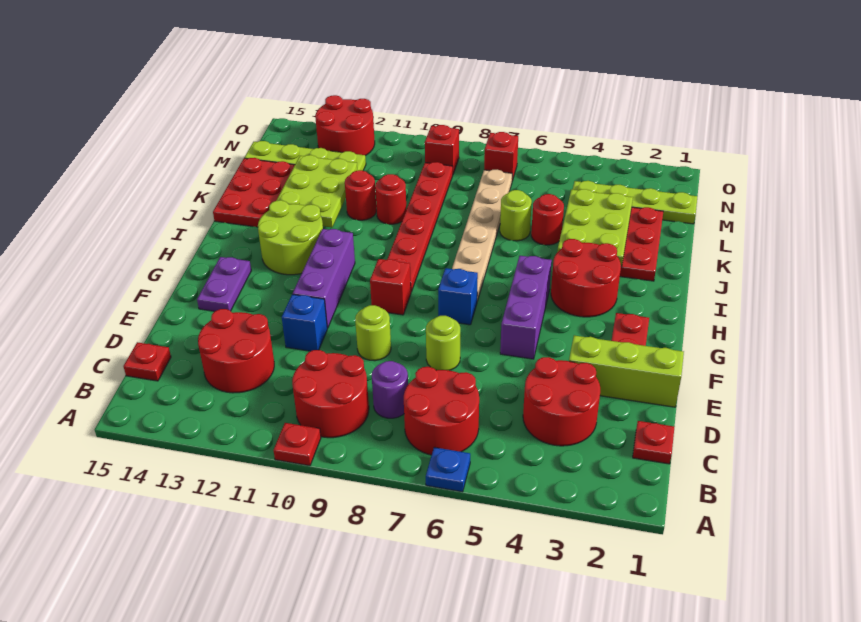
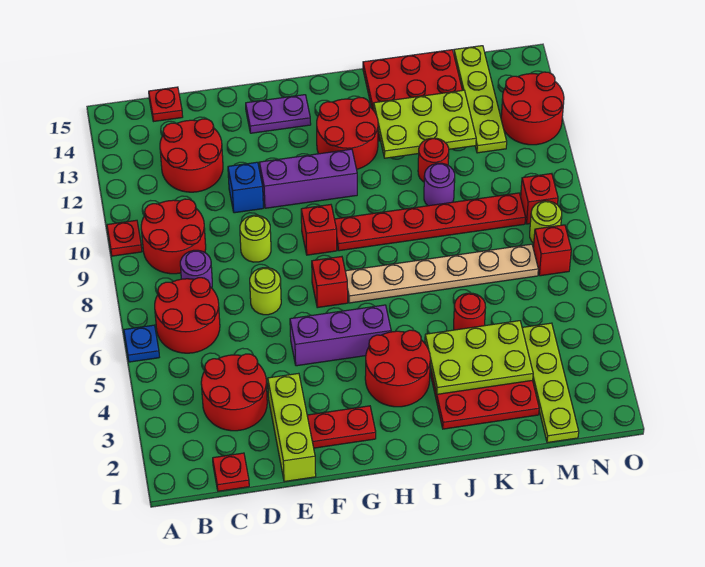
blue 1x1 brick [438,268,478,325] -> red 1x1 brick [312,257,348,308]
lime 2x2 round brick [258,200,323,275] -> red 2x2 round brick [317,98,378,169]
lime 1x1 round brick [500,190,532,241] -> lime 1x1 round brick moved to [530,201,562,243]
red 1x1 round brick [375,174,406,224] -> purple 1x1 round brick [424,163,455,206]

